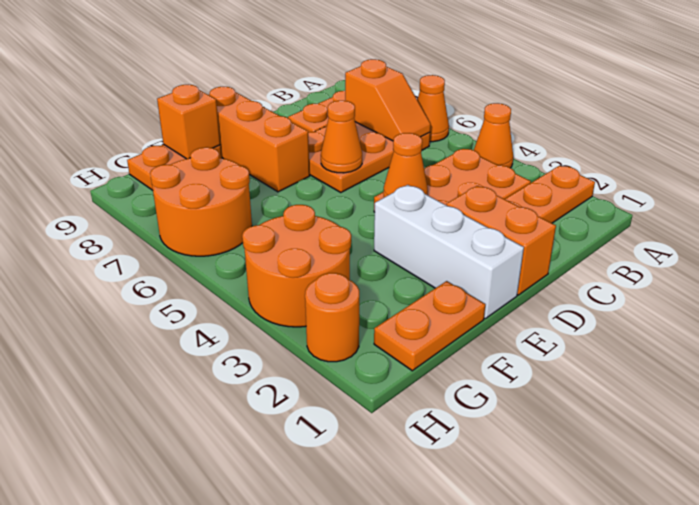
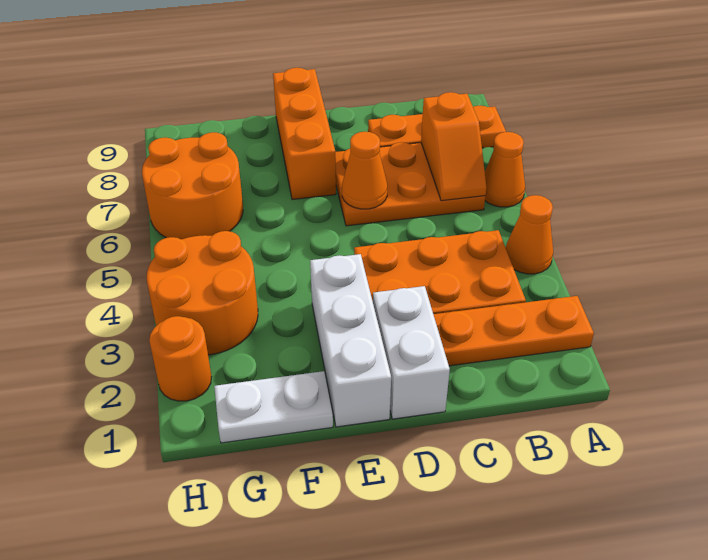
orange 1x2 brick [446,186,556,295] -> white 1x2 brick [373,286,450,419]
orange 1x1 cone [384,133,428,197] -> none
orange 1x2 plate [374,281,485,371] -> white 1x2 plate [214,371,333,443]
orange 1x2 plate [127,144,222,190] -> none
orange 1x1 brick [157,85,221,159] -> none

